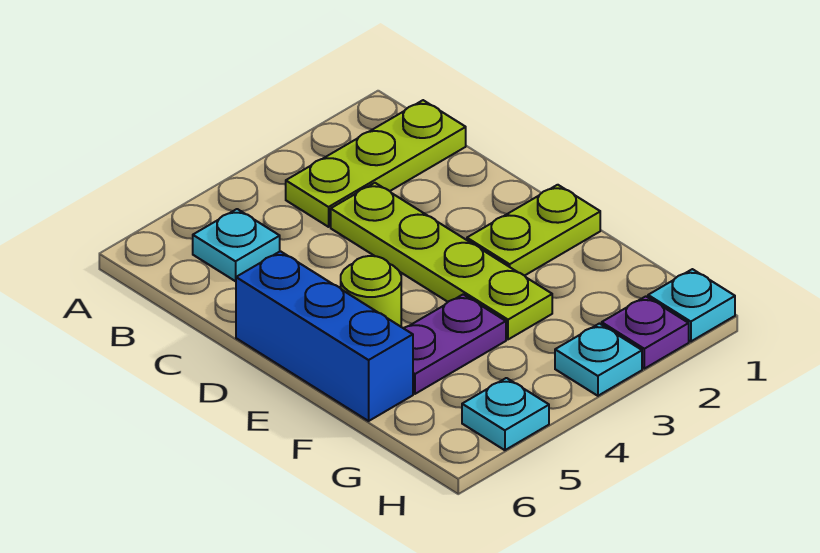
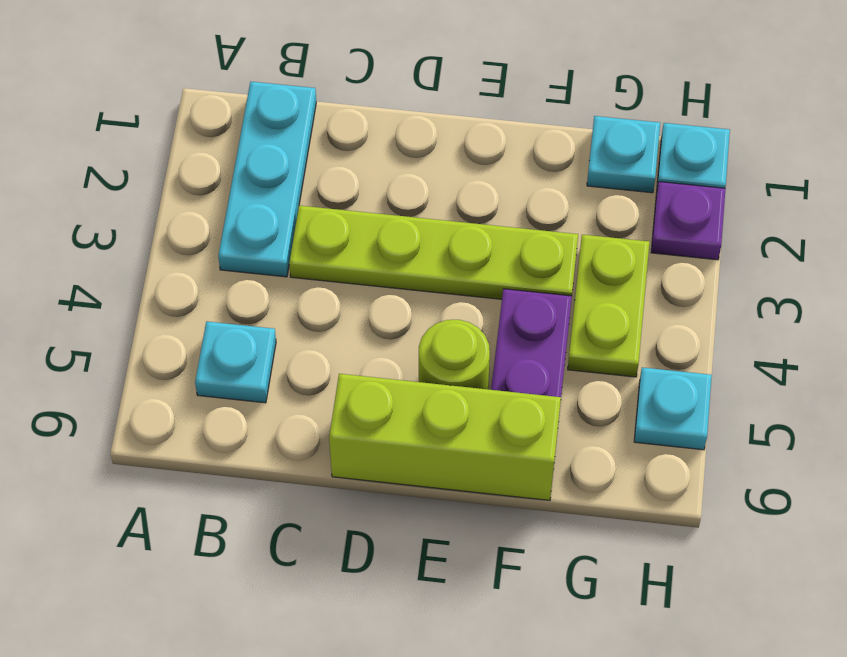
lime 1x3 plate [286,100,466,227] -> cyan 1x3 plate [218,82,316,277]
blue 1x3 brick [236,251,413,421] -> lime 1x3 brick [329,374,561,500]
lime 1x2 plate [467,185,600,276] -> lime 1x2 plate moved to [568,235,649,377]
cyan 1x1 plate [555,324,642,396] -> cyan 1x1 plate moved to [587,116,660,193]

